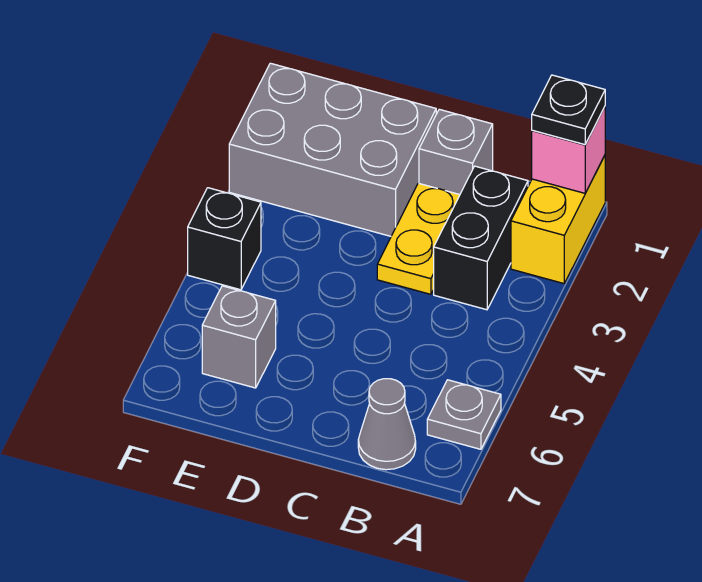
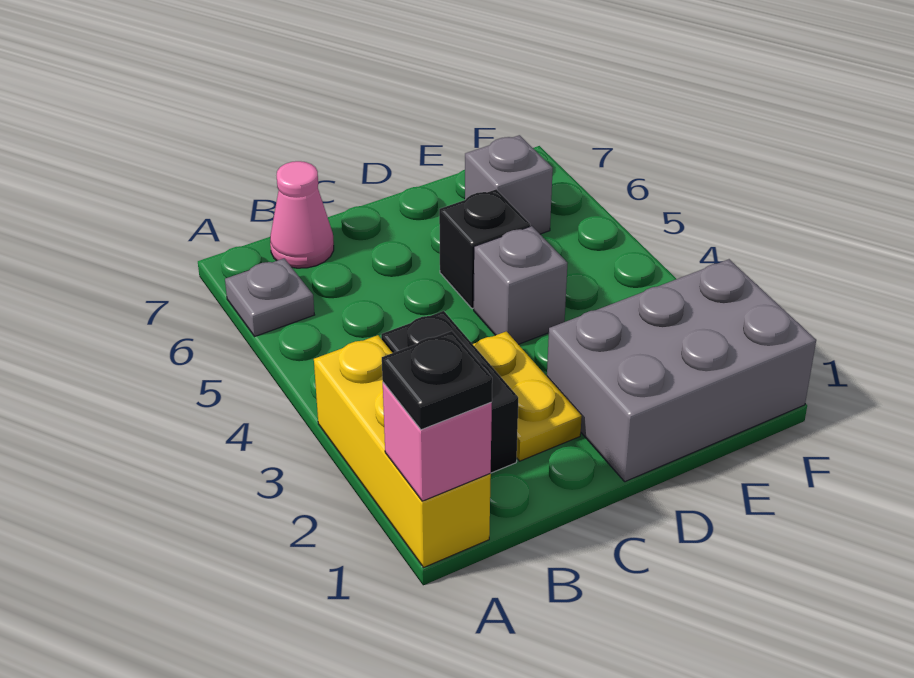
yellow 1x2 brick [511,156,605,284] -> yellow 1x3 brick [314,335,491,568]
grey 1x1 cone [358,379,416,470] -> pink 1x1 cone [270,161,334,268]
grey 1x1 brick [419,109,493,195] -> grey 1x1 brick moved to [474,226,567,344]
black 1x1 brick [188,188,261,290] -> black 1x1 brick moved to [439,189,530,309]

